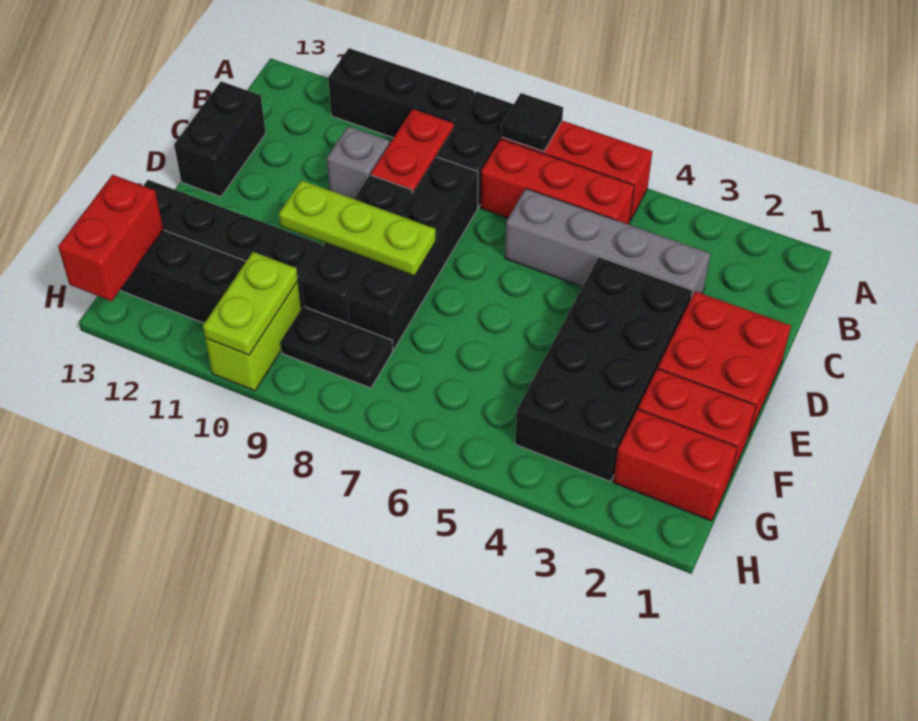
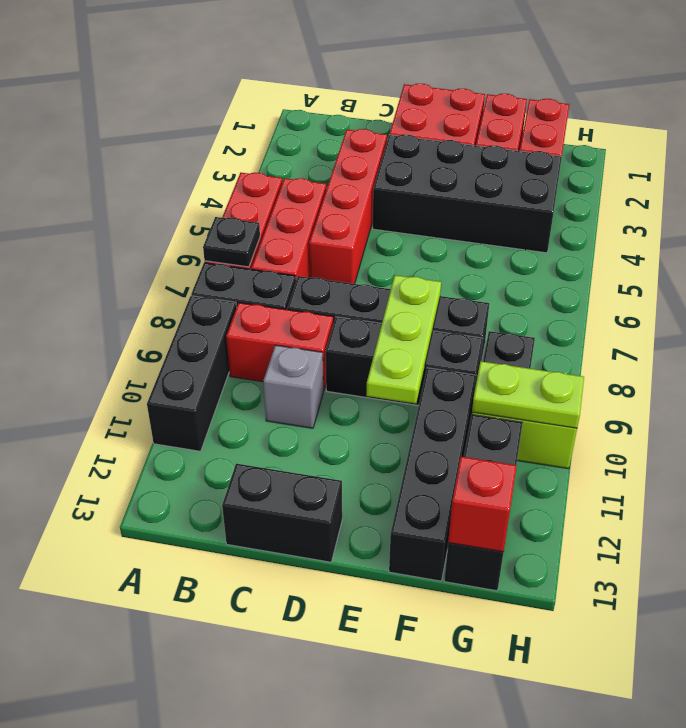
black 1x1 tile [501,93,563,151] -> black 1x1 plate [203,217,260,267]
grey 1x4 brick [505,189,711,298] -> red 1x4 brick [309,129,387,284]
red 1x2 brick [58,175,163,301] -> red 1x1 brick [448,457,517,552]

